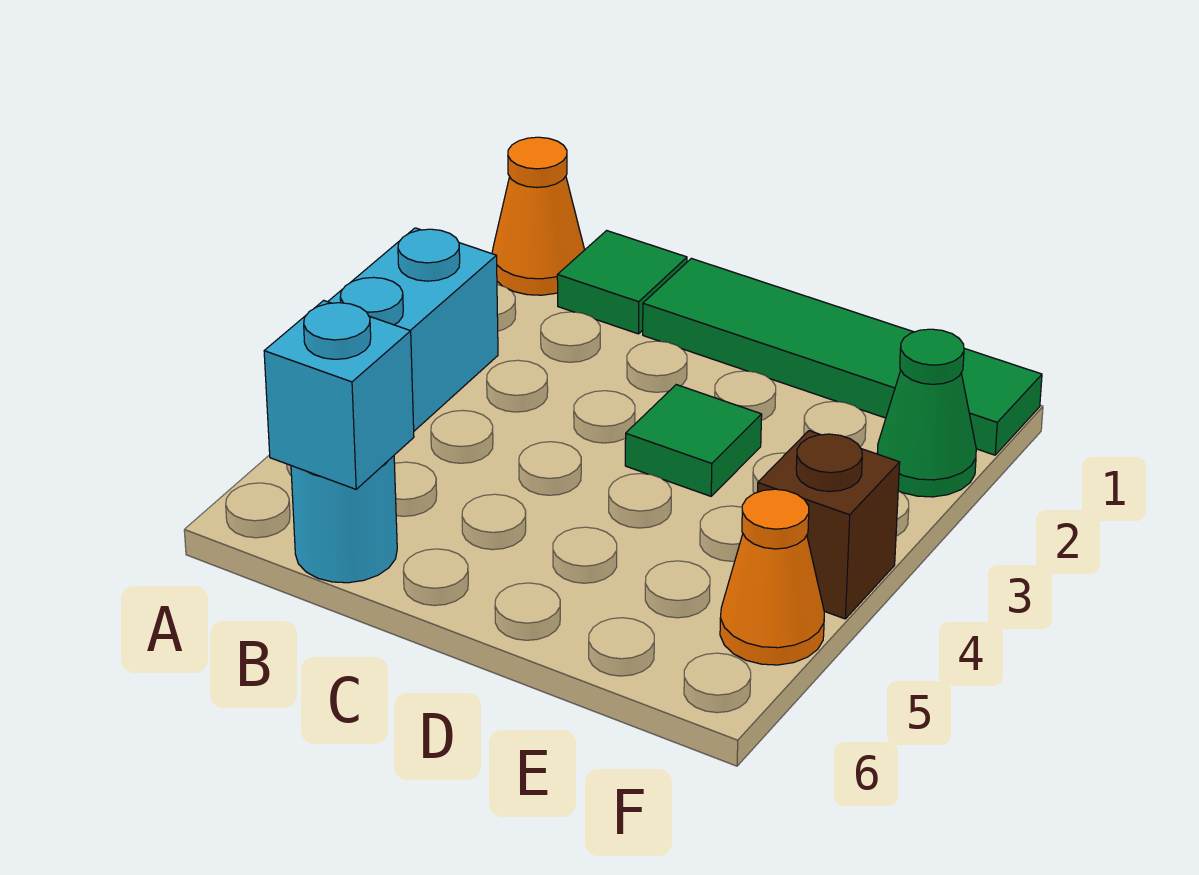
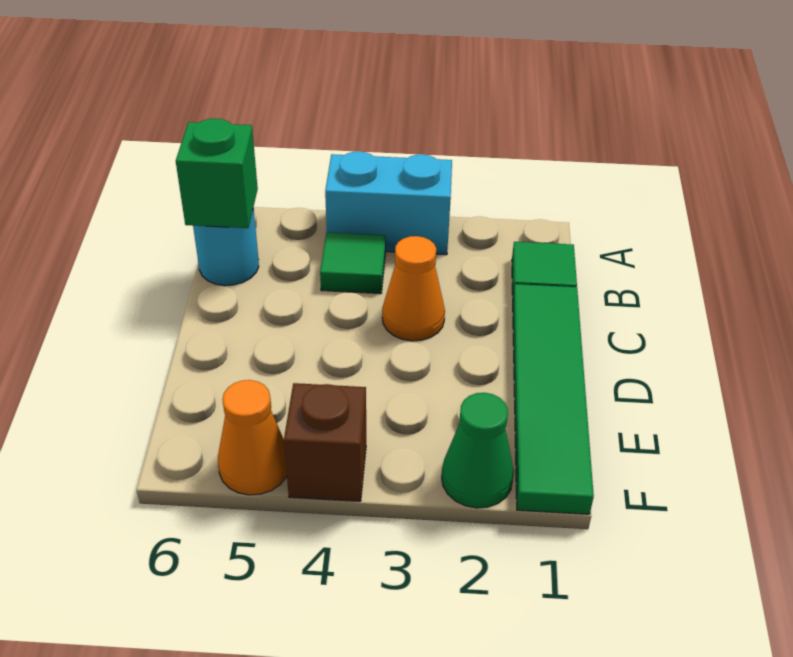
orange 1x1 cone [492,137,585,295] -> orange 1x1 cone moved to [382,236,445,341]
cyan 1x1 brick [264,300,414,489] -> green 1x1 brick [176,119,258,228]
green 1x1 tile [625,385,762,496] -> green 1x1 tile moved to [320,232,386,294]

